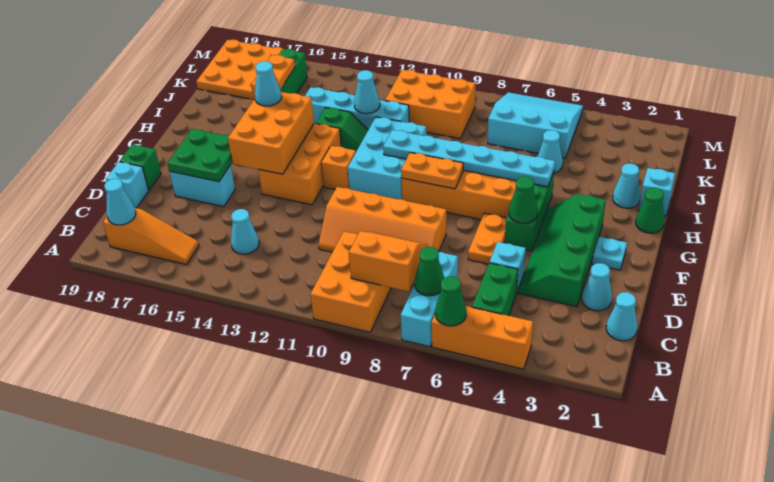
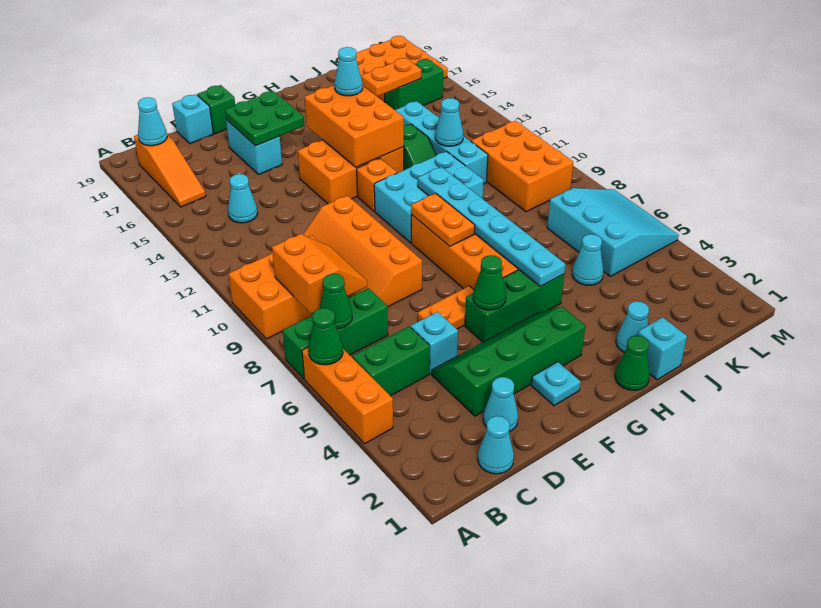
cyan 1x3 brick [401,252,458,347] -> green 1x3 brick [283,288,388,379]
orange 2x3 brick [228,92,314,174] -> orange 2x3 brick turned to [304,85,404,167]

